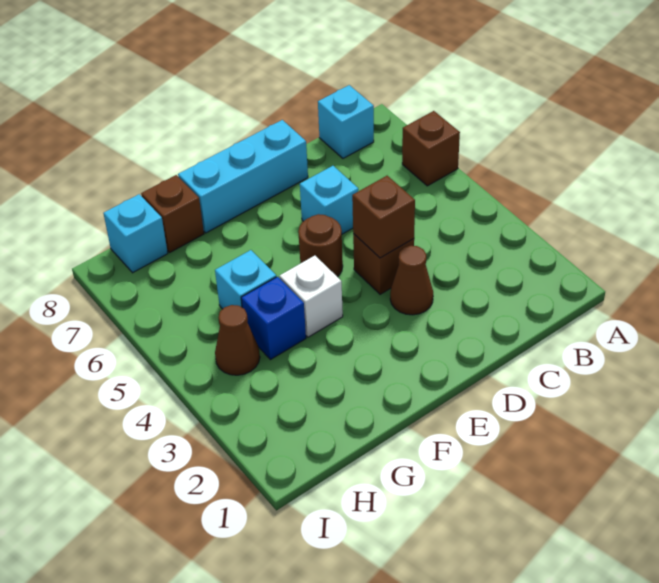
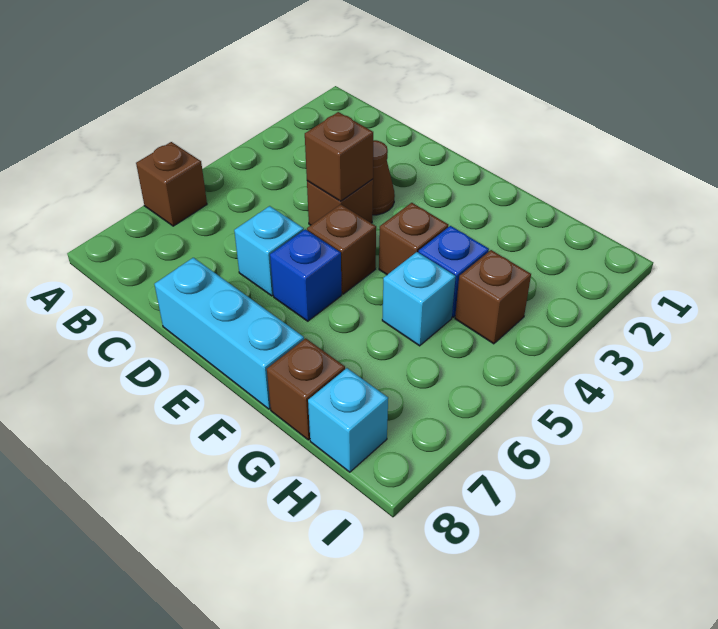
cyan 1x1 brick [318,85,374,158] -> none
brown 1x1 round brick [298,214,343,277] -> brown 1x1 brick [307,204,376,294]
none -> blue 1x1 brick [270,229,342,321]
white 1x1 brick [280,256,343,337] -> brown 1x1 brick [379,203,448,275]
brown 1x1 cone [215,305,260,375] -> brown 1x1 brick [455,250,531,344]

